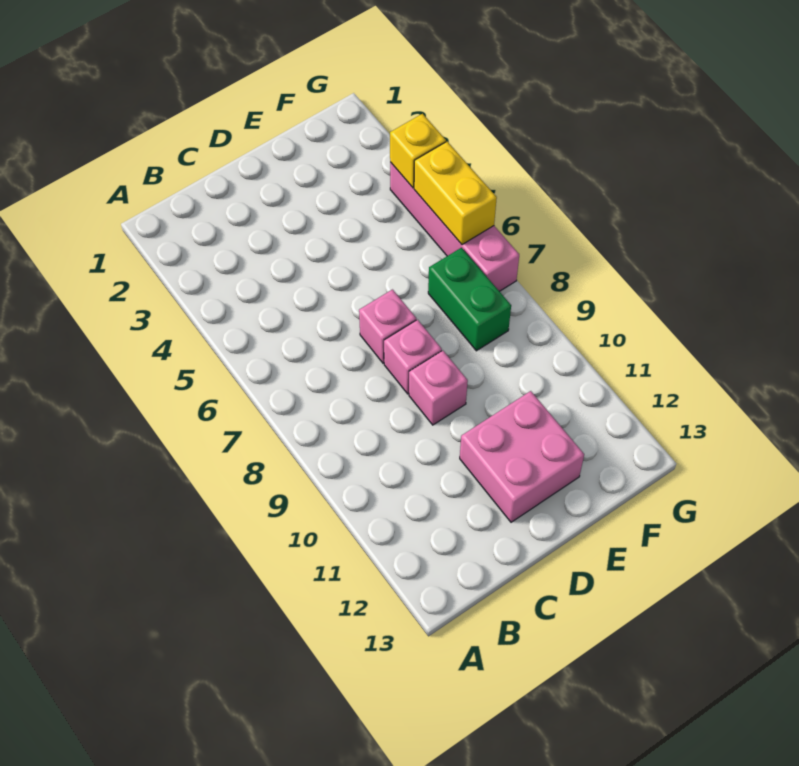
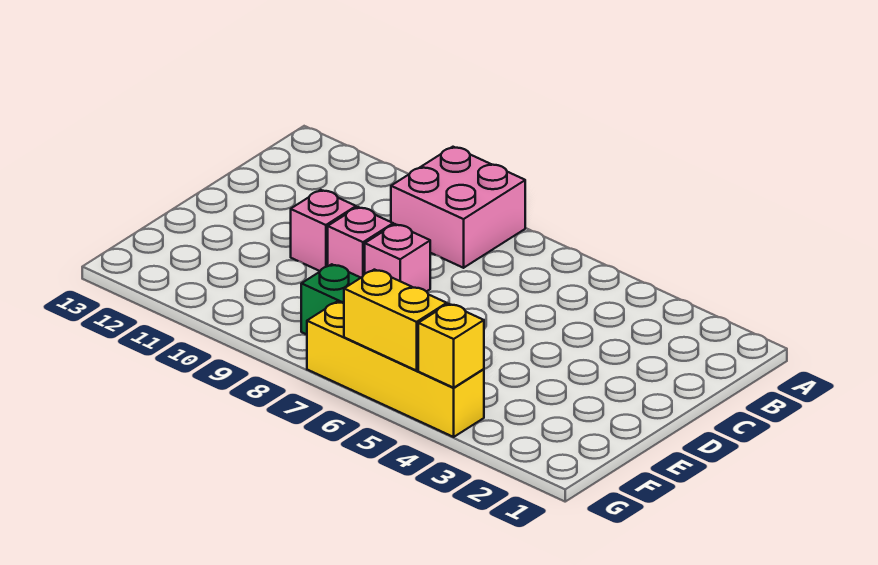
pink 1x1 brick [359,290,416,363] -> pink 1x1 brick moved to [291,190,356,271]
pink 2x2 brick [460,391,584,522] -> pink 2x2 brick moved to [391,147,525,268]
pink 1x4 brick [390,162,519,291] -> yellow 1x4 brick [307,302,484,437]

